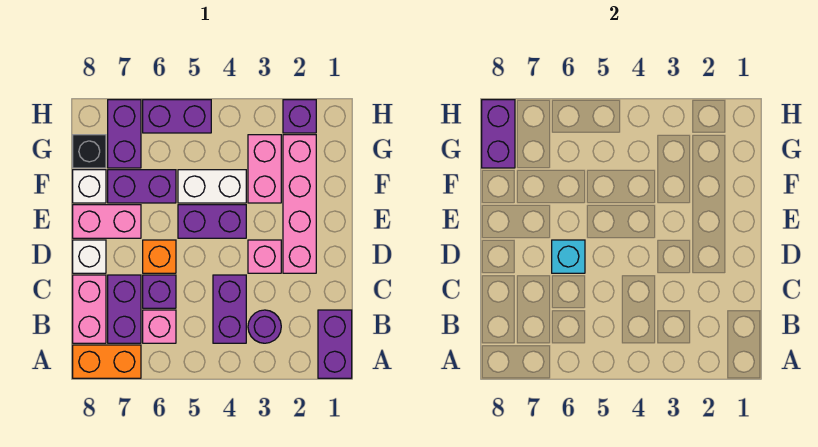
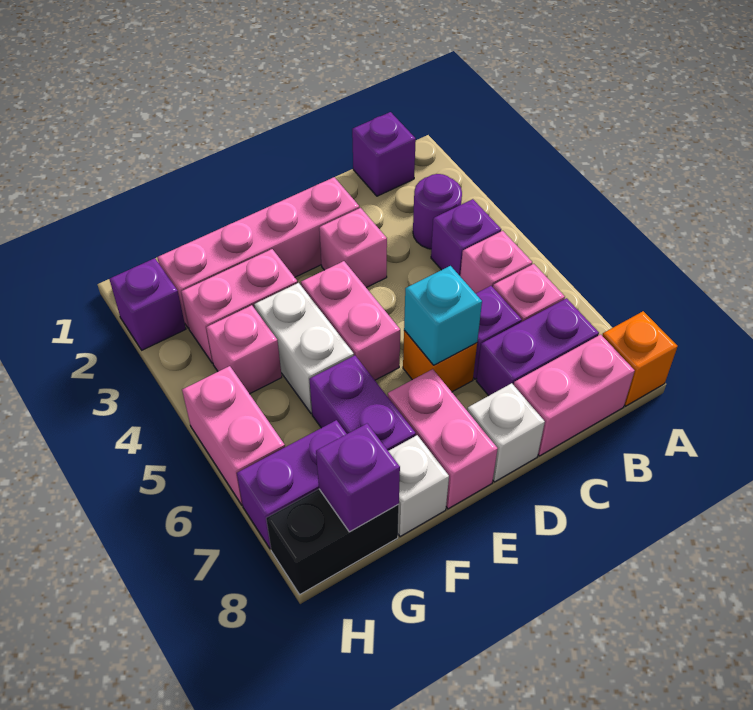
purple 1x2 brick [318,310,352,378] -> purple 1x1 brick [352,112,416,196]
orange 1x2 brick [73,345,141,378] -> orange 1x1 brick [602,311,677,406]
purple 1x2 brick [213,275,246,343] -> purple 1x1 brick [431,199,501,276]
none -> pink 1x1 brick [460,231,532,294]
purple 1x2 brick [178,205,246,238] -> pink 1x2 brick [301,261,400,380]
none -> pink 1x1 brick [206,305,282,394]
black 1x1 brick [73,135,106,168] -> black 1x2 brick [266,489,399,594]
purple 1x2 brick [482,100,515,168] -> purple 1x1 brick [316,424,400,532]
purple 1x2 brick [143,100,211,133] -> pink 1x2 brick [182,366,285,505]

